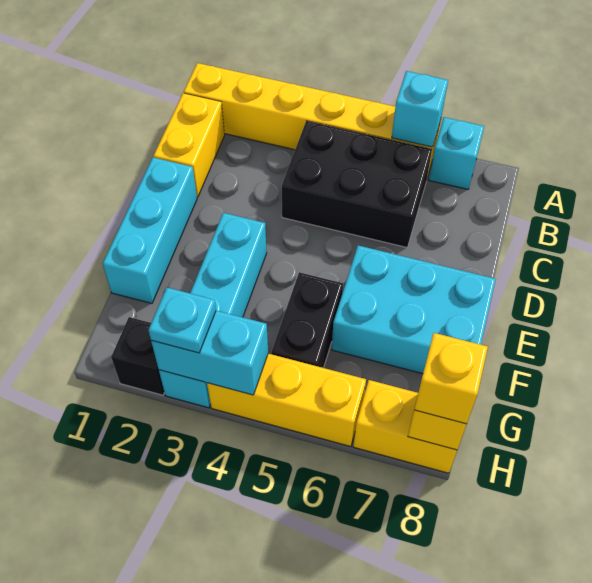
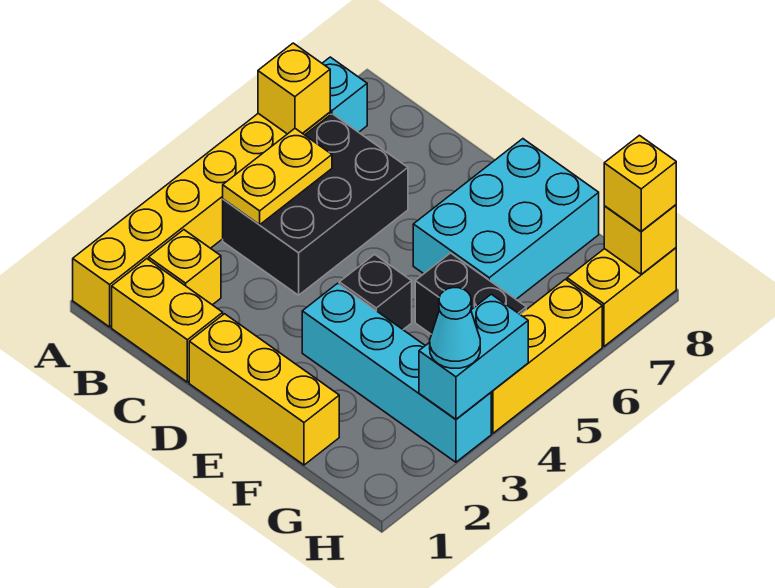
cyan 1x1 brick [392,71,448,147] -> yellow 1x1 brick [258,43,330,134]
none -> yellow 1x1 brick [149,230,221,305]
none -> yellow 1x2 plate [223,129,332,225]
cyan 1x3 brick [103,157,197,303] -> yellow 1x3 brick [189,314,339,465]
black 1x1 brick [111,317,164,395] -> black 1x1 brick moved to [339,254,412,330]
cyan 1x1 plate [148,288,216,353] -> cyan 1x1 cone [430,288,480,368]

